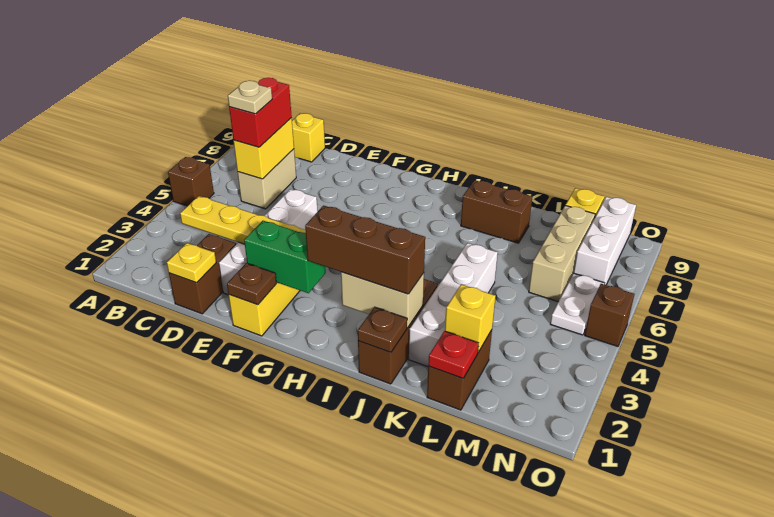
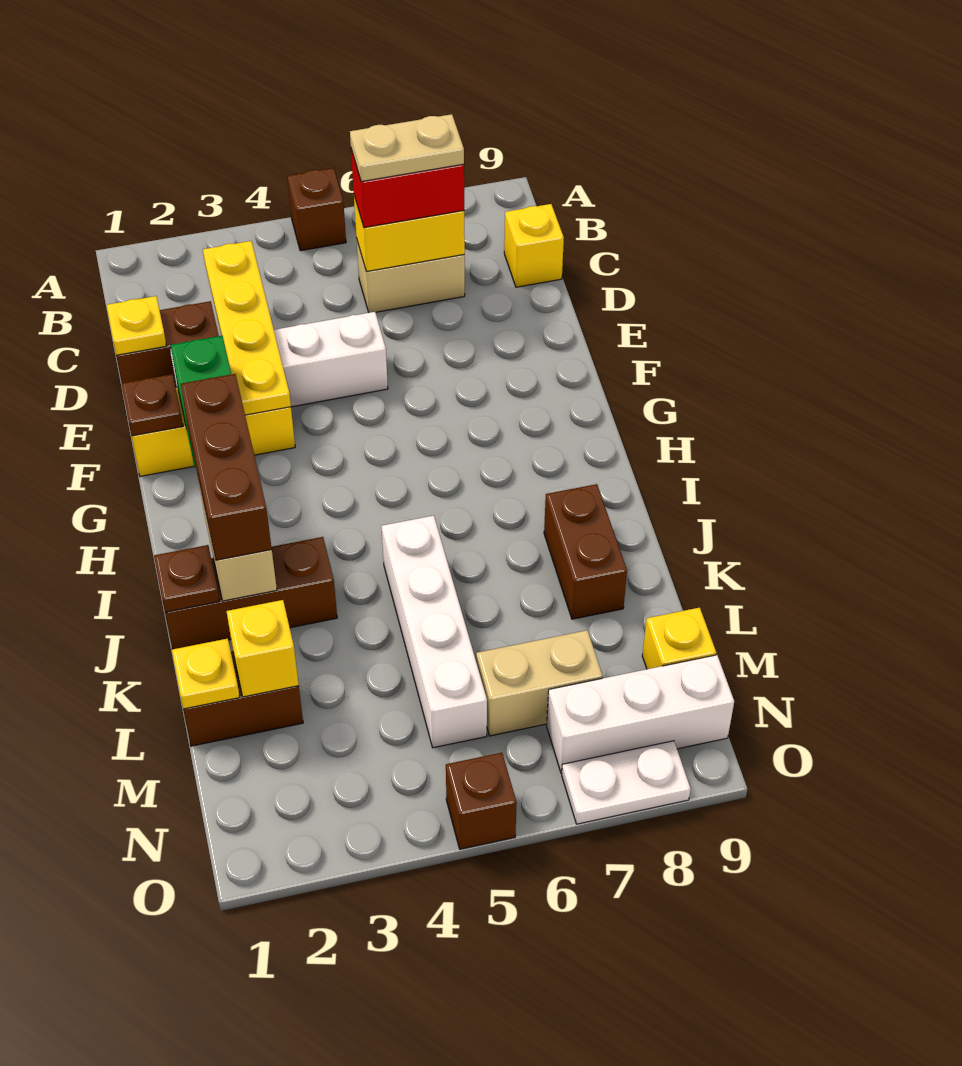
tan 1x1 plate [228,81,272,114] -> tan 1x2 plate [350,114,464,182]
white 1x4 brick [409,243,498,367] -> white 1x4 brick turned to [382,516,487,748]
red 1x1 plate [428,331,479,378] -> yellow 1x1 plate [172,639,240,709]
tan 1x3 brick [529,205,595,302] -> tan 1x2 brick [476,630,603,736]
white 1x2 plate [550,273,605,335] -> white 1x2 plate moved to [562,741,690,824]

